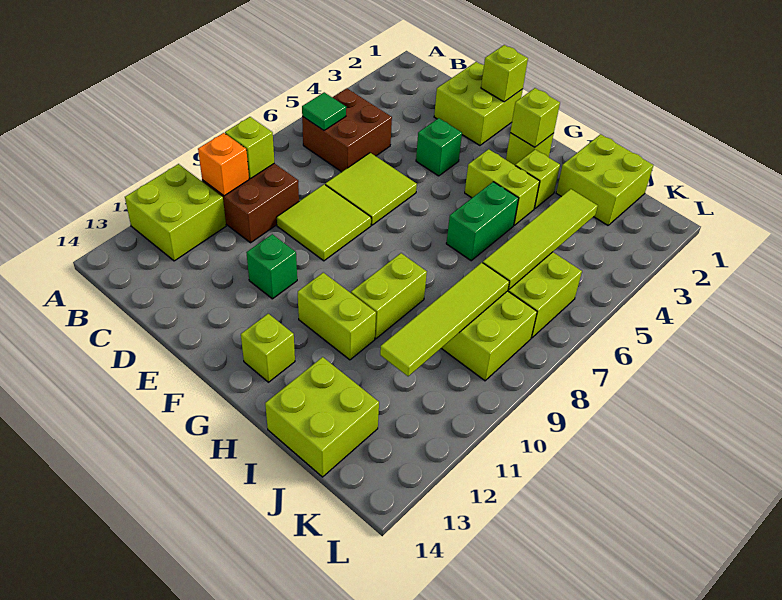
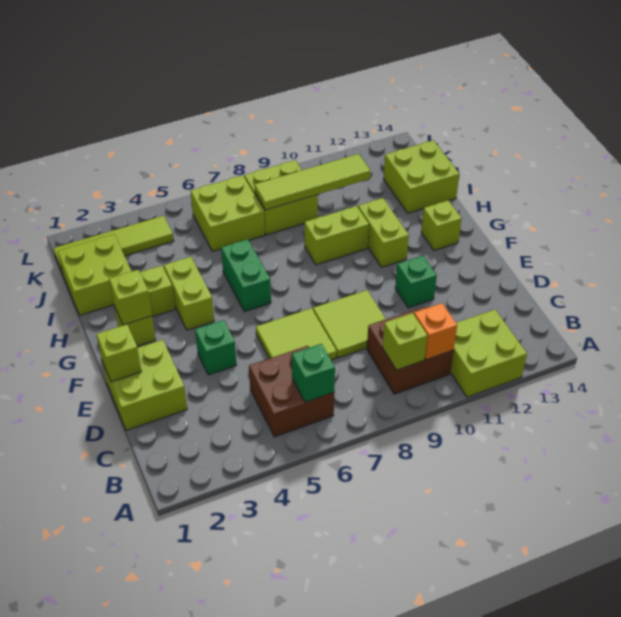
green 1x1 tile [302,92,346,130] -> green 1x1 brick [292,344,335,402]
green 1x2 brick [446,182,519,261] -> green 1x2 brick turned to [221,239,271,312]
lime 1x4 tile [483,189,598,290] -> lime 1x4 tile moved to [54,216,174,271]

